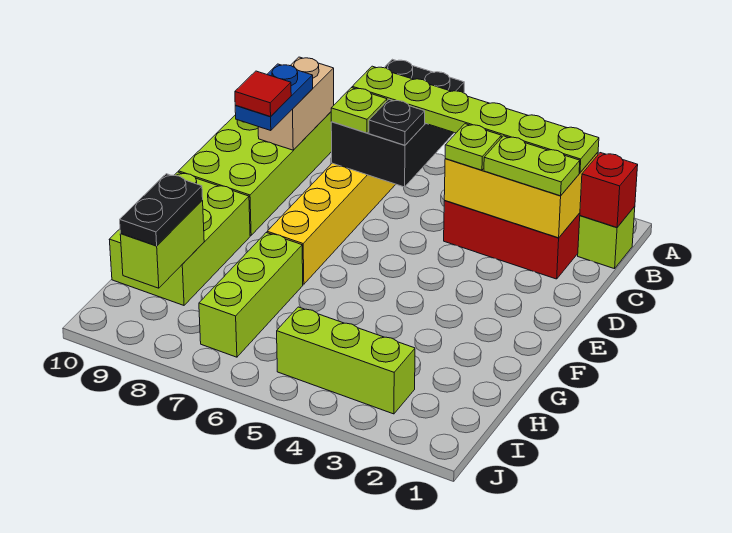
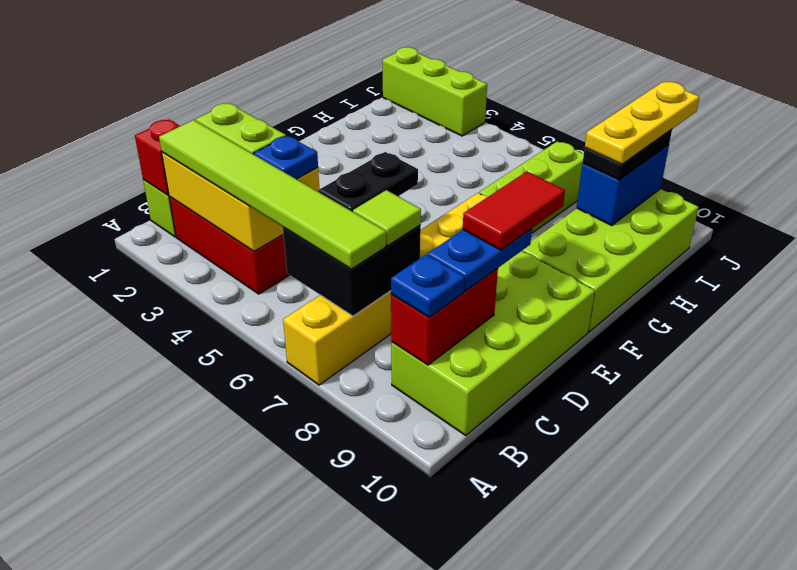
black 2x3 brick [331,59,464,187] -> black 2x2 brick [283,225,421,316]
lime 1x6 plate [352,66,599,173] -> lime 1x6 tile [159,120,386,269]
tan 1x2 brick [258,57,334,150] -> red 1x2 brick [391,268,498,365]
none -> blue 1x1 plate [391,255,465,317]
lime 1x1 plate [445,124,501,170] -> blue 1x1 plate [254,136,318,179]
black 1x1 plate [369,100,425,145] -> black 1x2 plate [318,152,418,212]
lime 1x1 plate [331,88,387,133] -> lime 1x1 tile [353,190,421,245]
red 1x1 tile [235,71,291,117] -> red 1x2 tile [463,172,565,250]
lime 2x3 brick [109,172,250,305] -> lime 2x4 brick [522,189,698,332]
lime 1x2 brick [120,200,204,288] -> blue 1x2 brick [577,145,669,226]
none -> yellow 1x3 plate [585,82,699,164]
lime 1x3 brick [277,307,415,414] -> lime 1x3 brick moved to [382,47,487,136]

